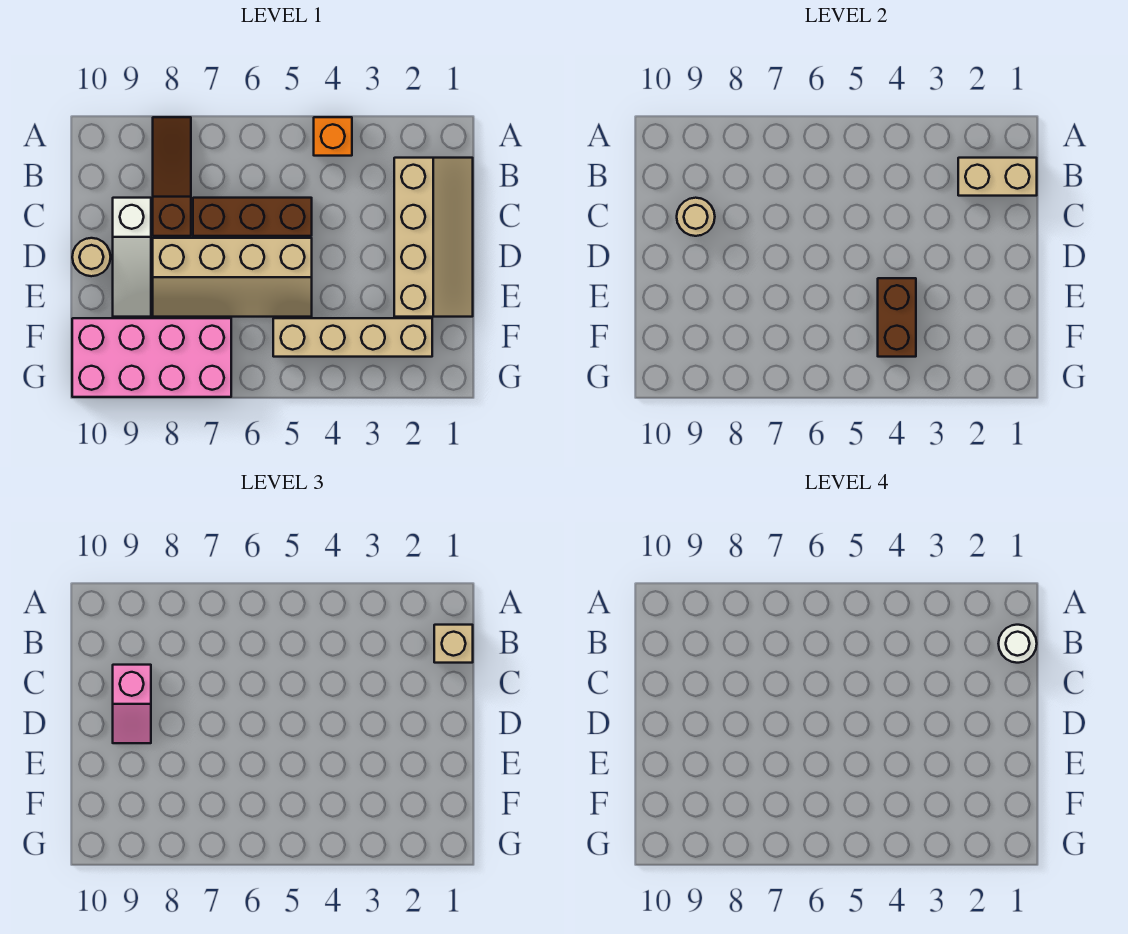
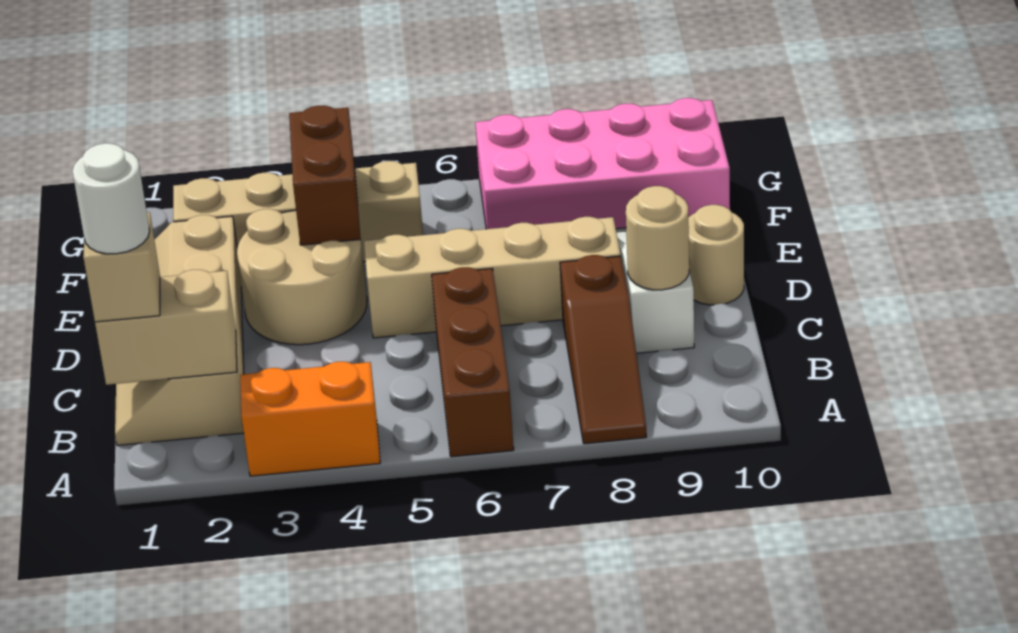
orange 1x1 brick [314,117,352,156] -> orange 1x2 brick [240,362,380,476]
brown 1x3 brick [193,198,312,236] -> brown 1x3 brick turned to [432,267,514,457]
pink 1x2 slope [113,665,151,743] -> none
none -> tan 2x2 round brick [237,209,367,345]

